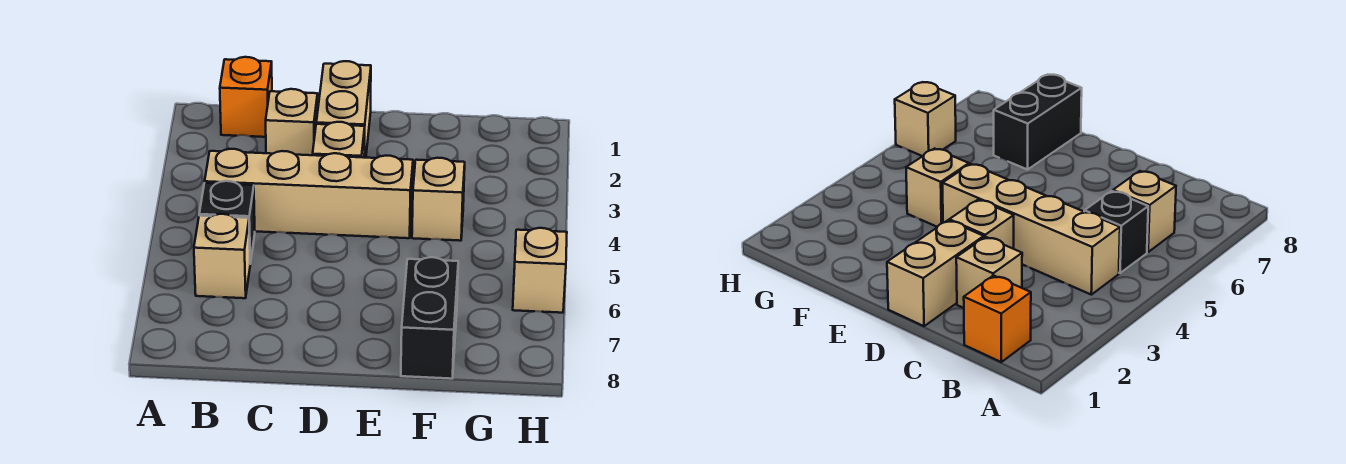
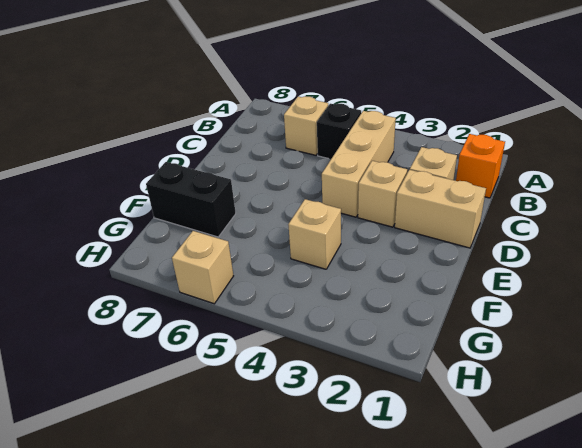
tan 1x4 brick [205,149,413,238] -> tan 1x3 brick [322,111,396,217]

